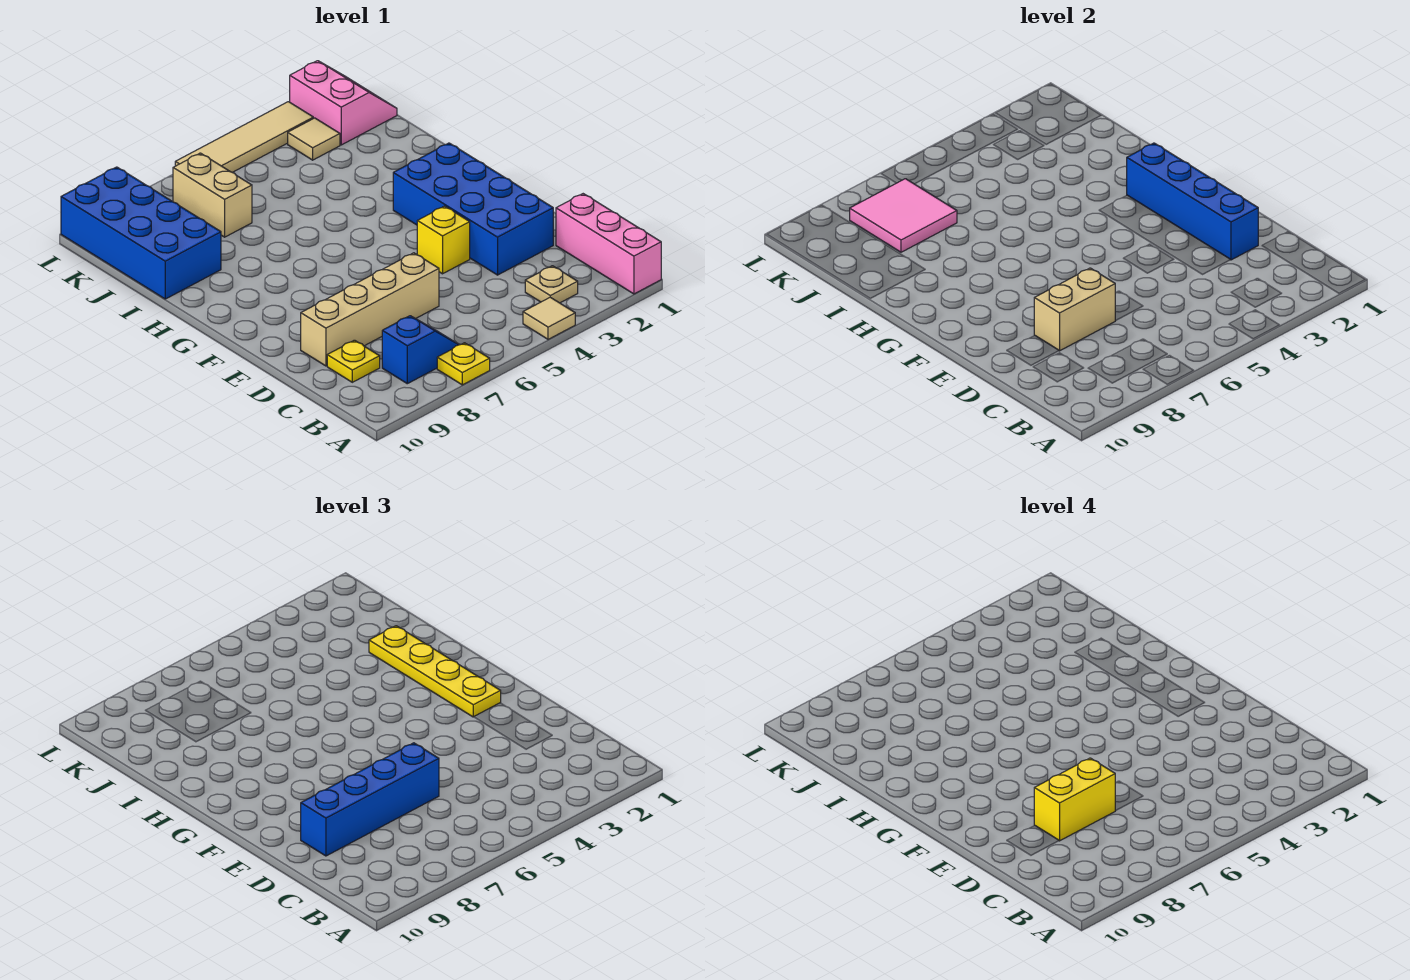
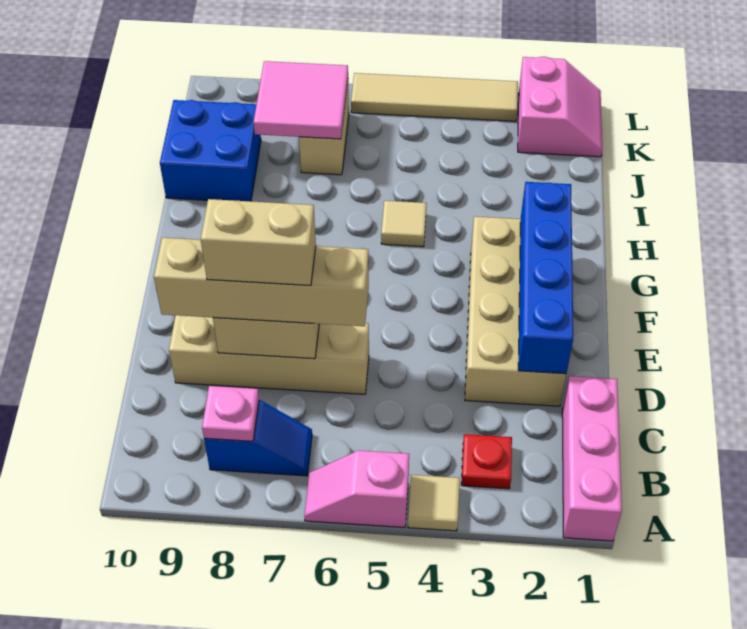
none -> pink 1x2 slope [304,450,409,528]
yellow 1x1 plate [437,343,490,385] -> none
tan 1x1 plate [525,266,578,303] -> red 1x1 plate [461,434,512,489]
none -> pink 1x1 plate [202,386,259,441]
yellow 1x1 plate [327,340,380,382] -> none
blue 2x4 brick [393,143,553,275] -> tan 2x4 brick [465,216,566,406]
blue 1x4 brick [301,743,439,856] -> tan 1x4 brick [154,238,369,326]
yellow 1x2 brick [1034,758,1115,841] -> tan 1x2 brick [201,199,316,285]
yellow 1x1 brick [417,206,470,274] -> none
yellow 1x4 plate [369,626,501,717] -> none
blue 2x4 brick [61,167,221,299] -> blue 2x2 brick [160,100,261,201]
tan 1x1 tile [288,118,340,160] -> tan 1x1 tile moved to [381,201,427,247]

